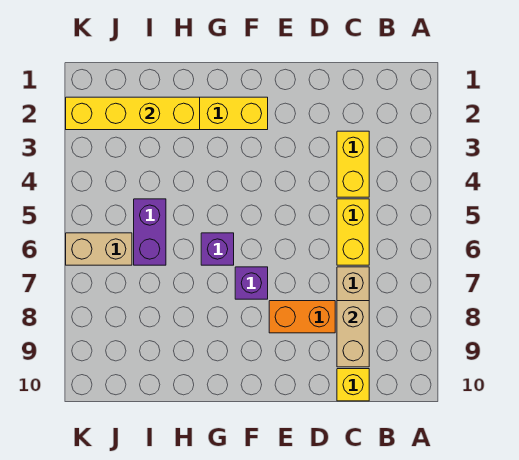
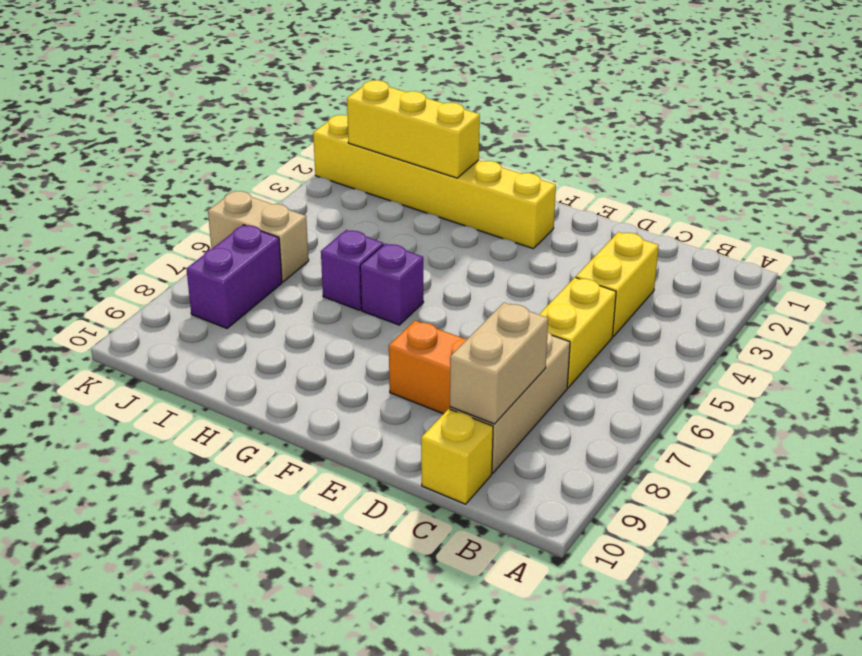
purple 1x1 brick [235,267,268,299] -> purple 1x1 brick moved to [321,230,383,310]
yellow 1x4 brick [66,97,200,130] -> yellow 1x3 brick [347,80,480,178]
purple 1x2 brick [134,199,166,265] -> purple 1x2 brick moved to [186,225,282,328]

